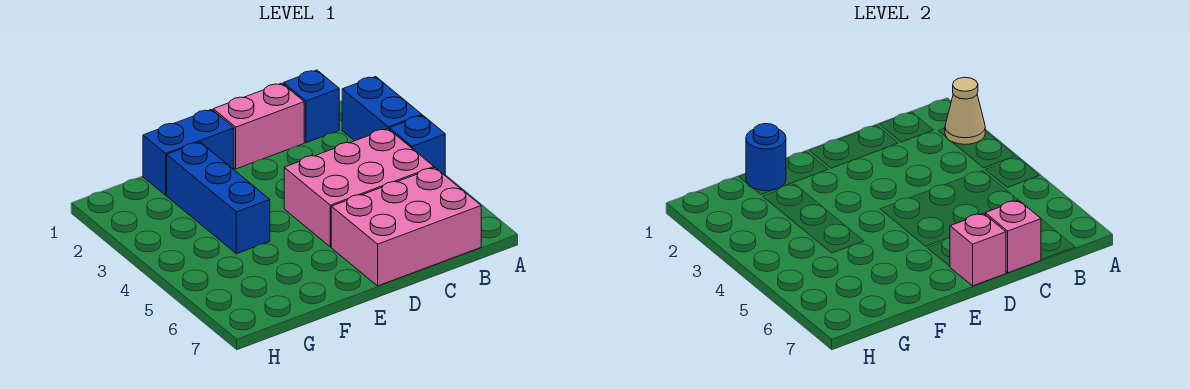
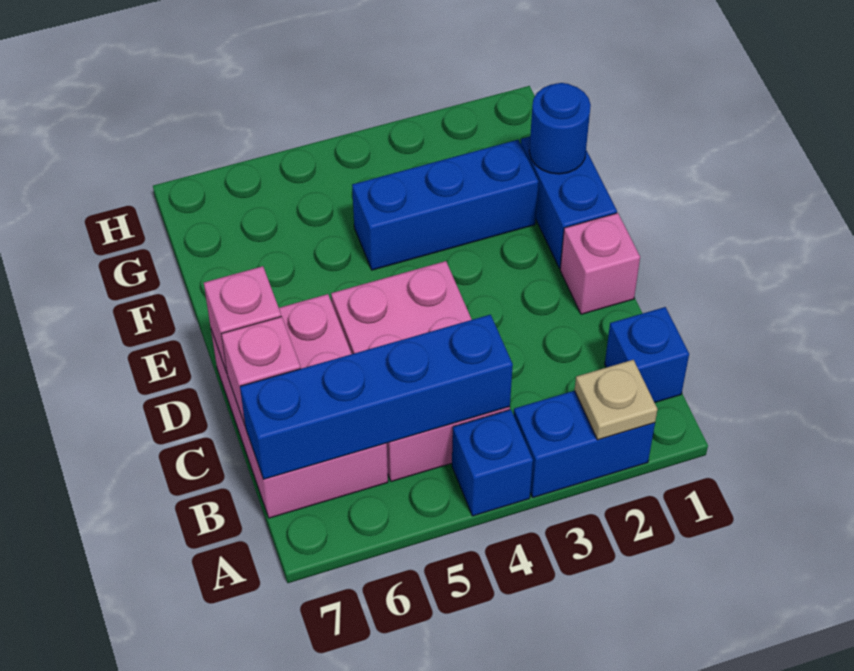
tan 1x1 cone [945,77,985,145] -> tan 1x1 plate [575,360,658,440]
none -> blue 1x4 brick [240,315,513,479]
pink 1x2 brick [213,83,304,169] -> pink 1x1 brick [560,213,640,314]

